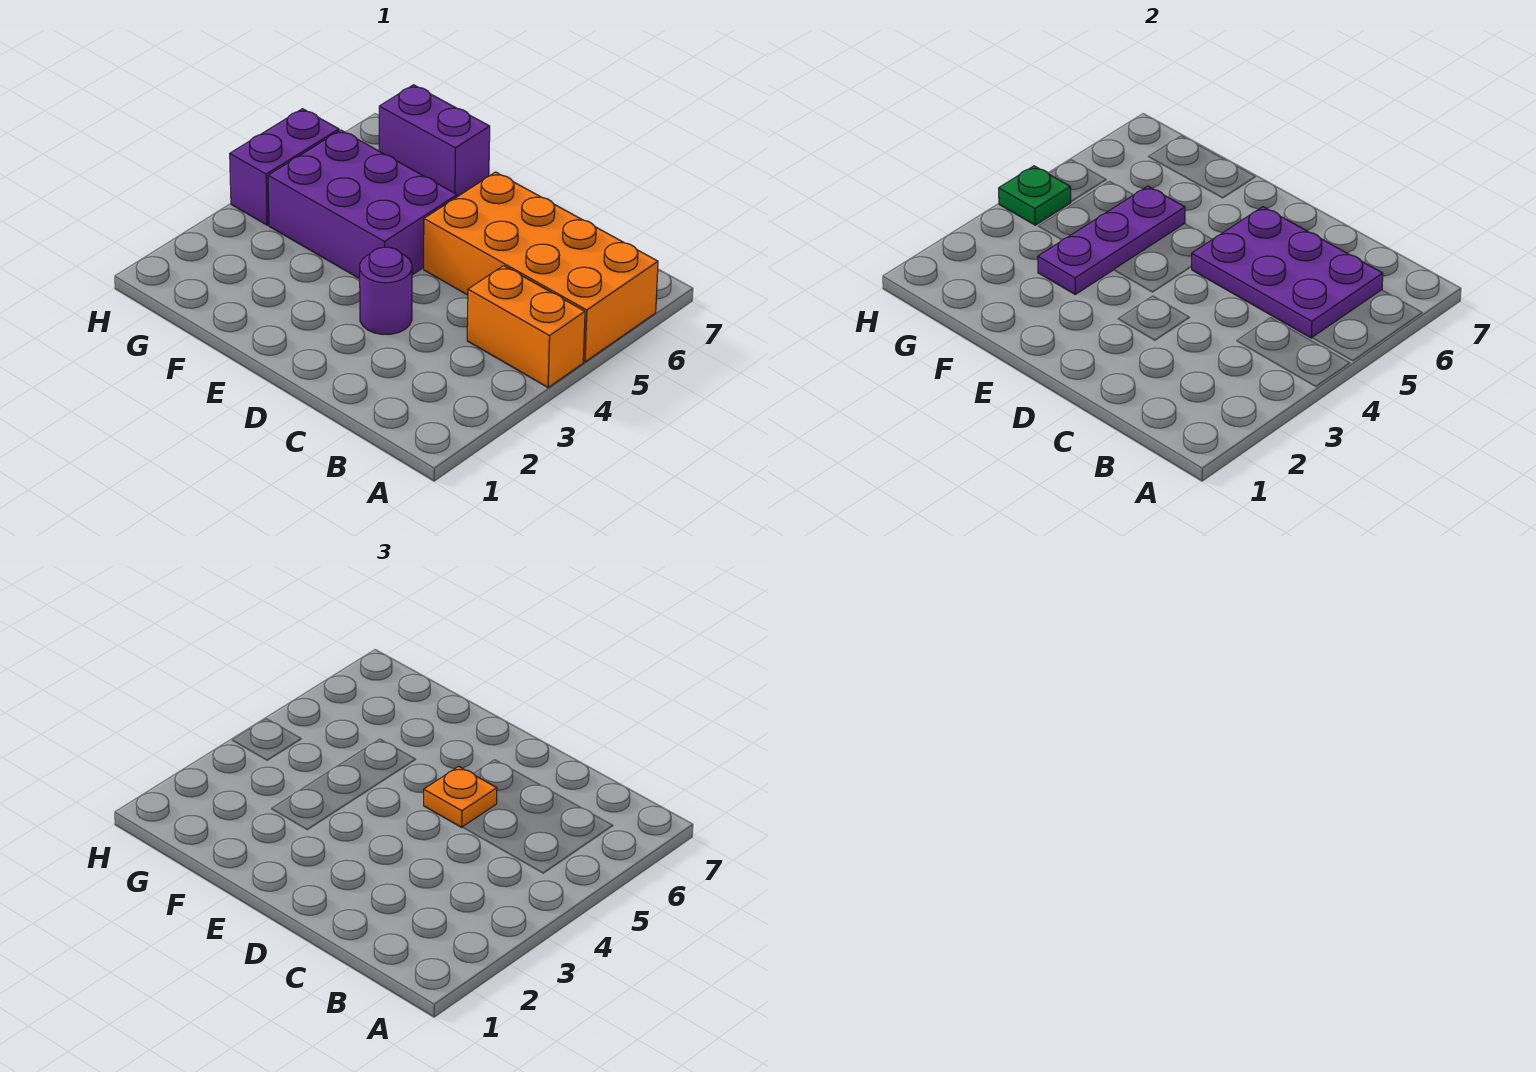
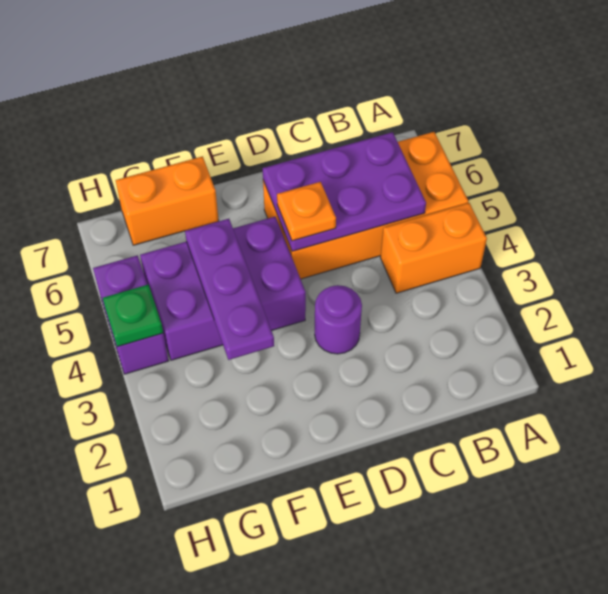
purple 1x2 brick [379,85,490,197] -> orange 1x2 brick [116,156,219,245]

